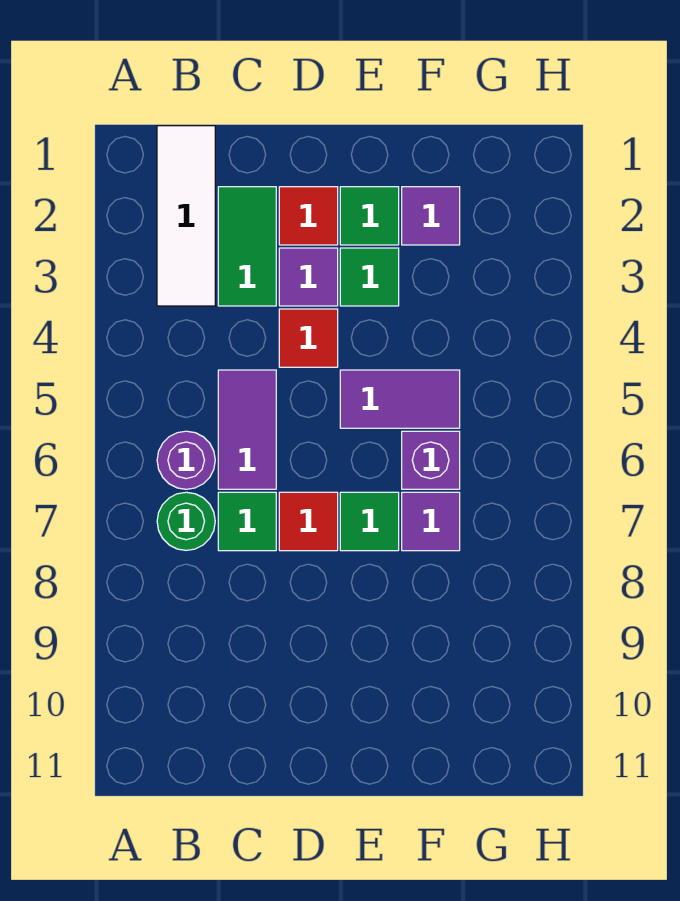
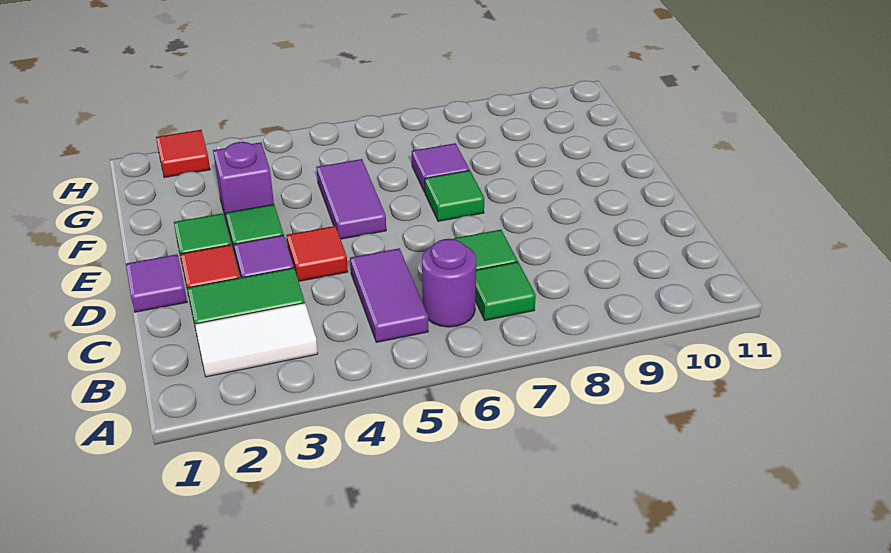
white 1x3 tile [157,126,215,306] -> white 1x2 tile [195,303,318,377]
green 1x1 round brick [157,492,215,550] -> green 1x1 tile [475,262,536,321]
purple 1x2 tile [218,370,276,489] -> purple 1x2 tile turned to [350,248,428,342]
red 1x1 tile [279,492,338,551] -> red 1x1 tile moved to [156,130,210,178]
purple 1x1 tile [402,187,460,245] -> purple 1x1 tile moved to [126,254,187,312]
purple 1x1 brick [402,431,460,489] -> purple 1x1 brick moved to [213,142,274,223]

